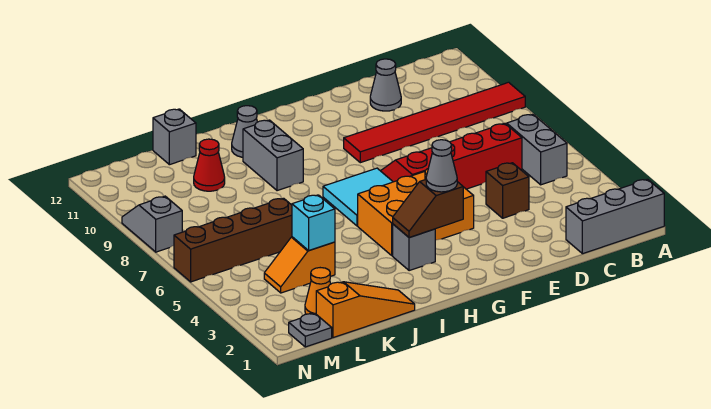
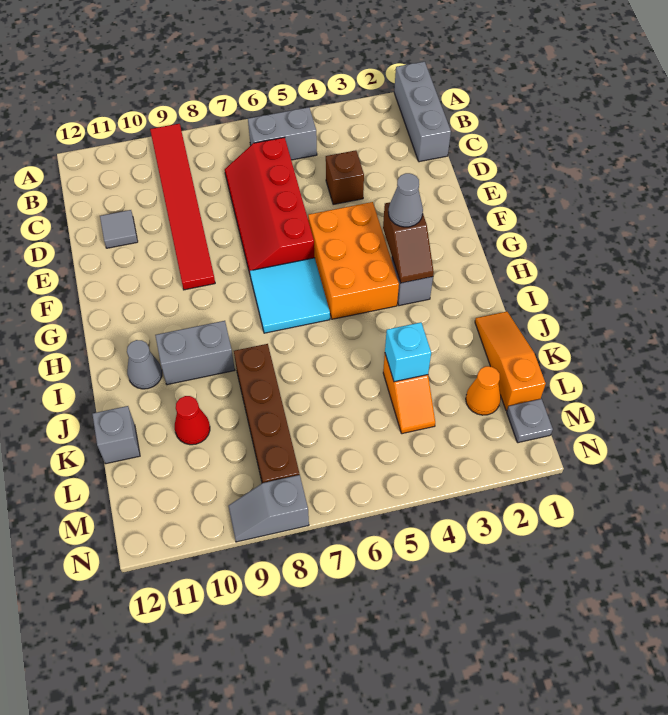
grey 1x1 cone [370,59,401,111] -> grey 1x1 tile [100,210,138,248]
brown 1x4 brick [174,198,292,282] -> brown 1x4 brick moved to [234,344,300,483]

